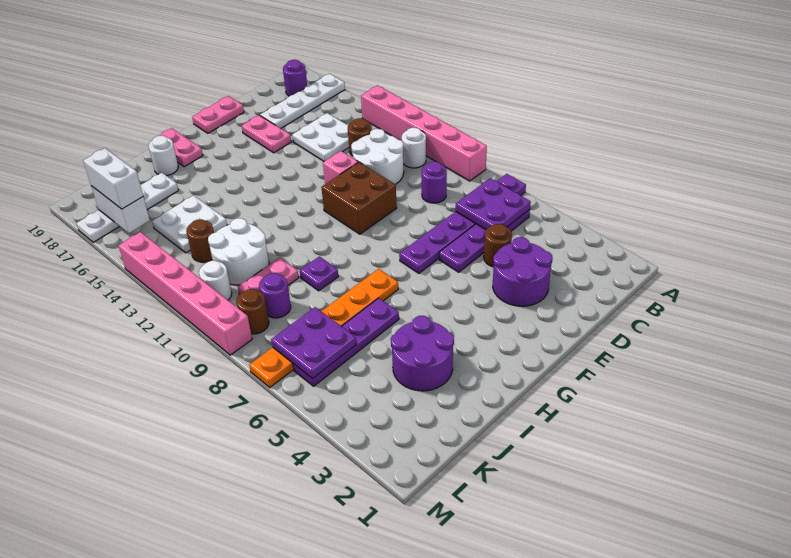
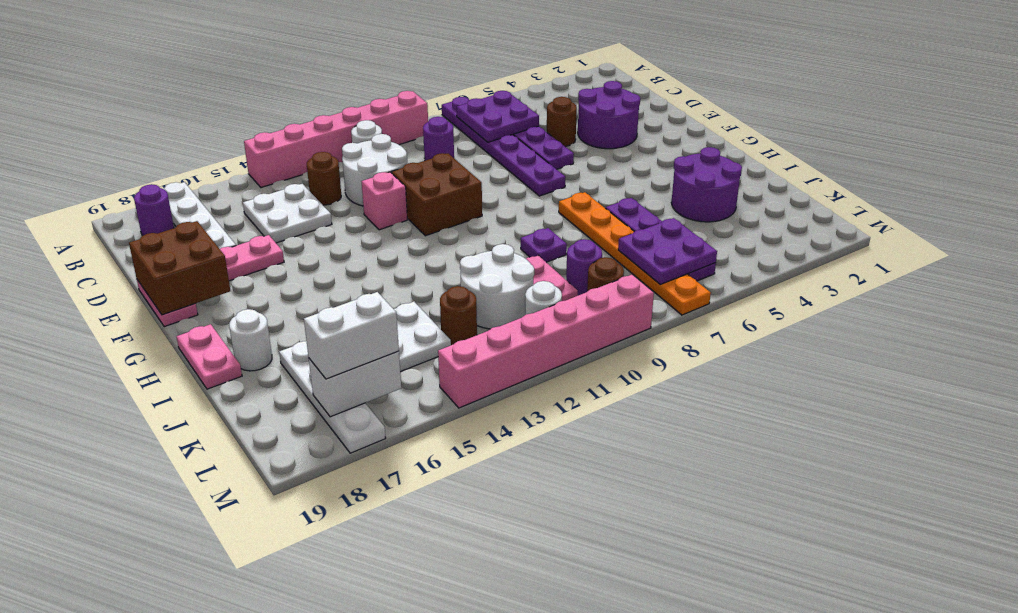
none -> brown 2x2 brick [129,221,230,315]
pink 1x2 plate [159,128,203,167] -> pink 1x2 plate turned to [176,324,242,389]

